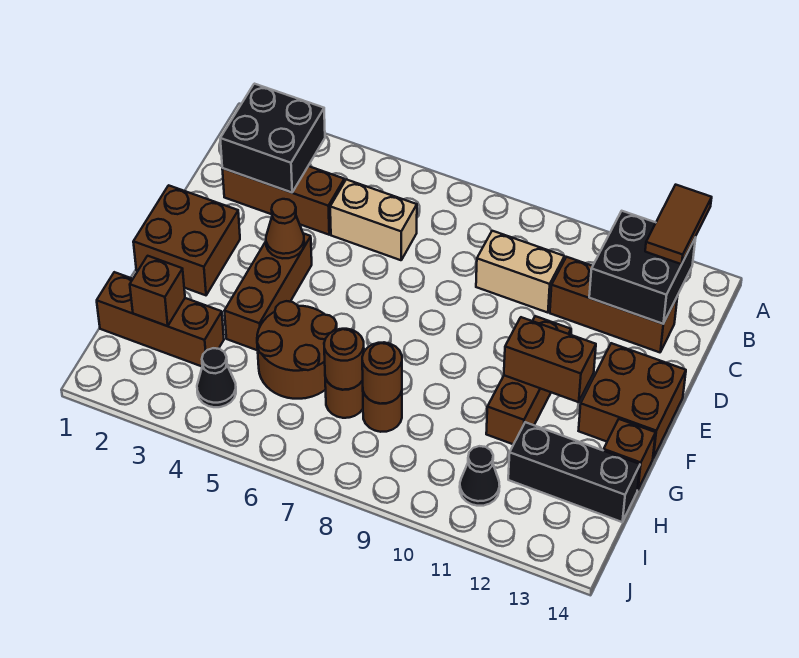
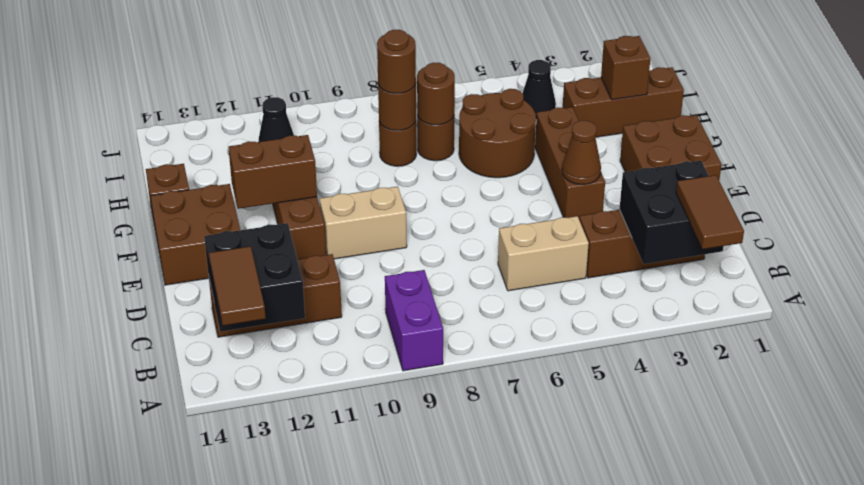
none -> brown 1x2 tile [676,175,744,249]
none -> purple 1x2 brick [385,270,443,371]
tan 1x2 brick [476,231,565,313] -> tan 1x2 brick moved to [320,186,407,259]
none -> brown 1x1 round brick [377,30,416,94]
black 1x3 brick [508,422,640,522] -> none

